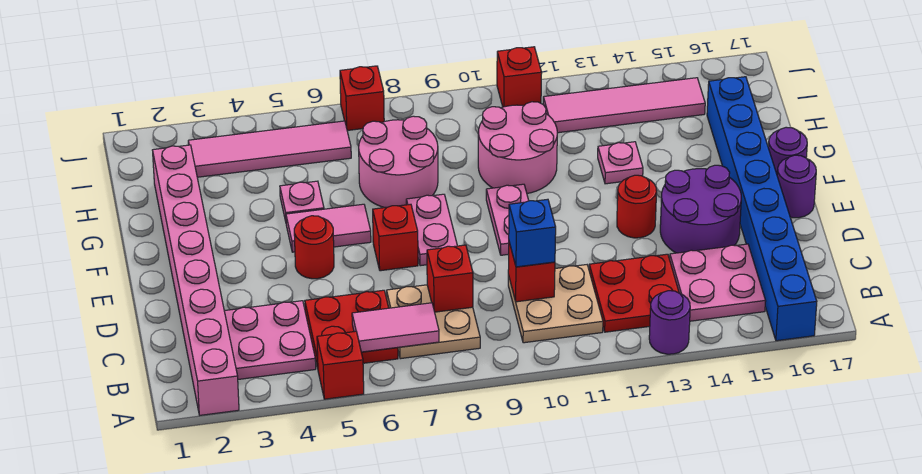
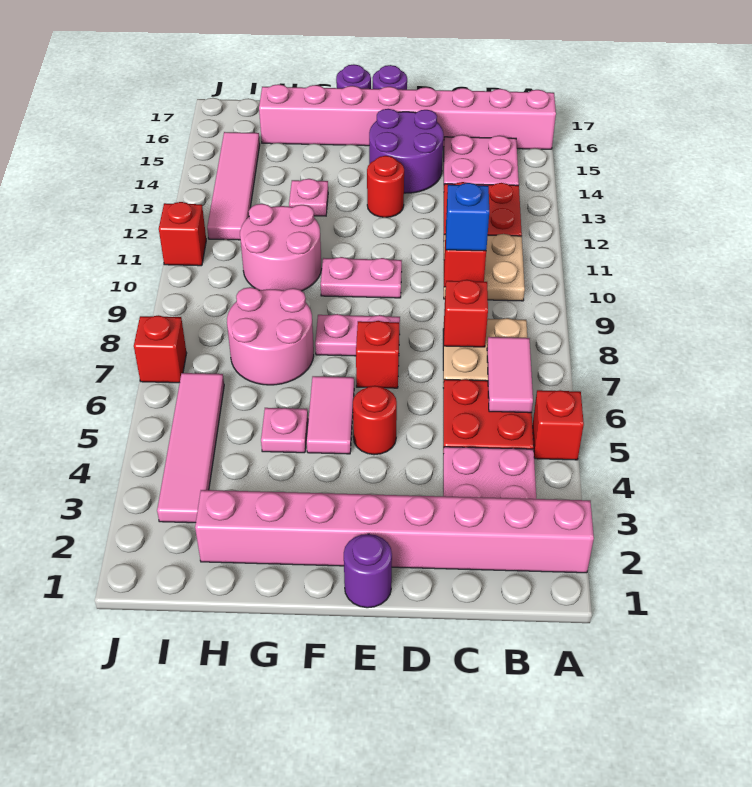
purple 1x1 round brick [649,291,690,354] -> purple 1x1 round brick moved to [344,534,392,608]
blue 1x8 brick [707,77,817,341] -> pink 1x8 brick [259,84,556,149]

